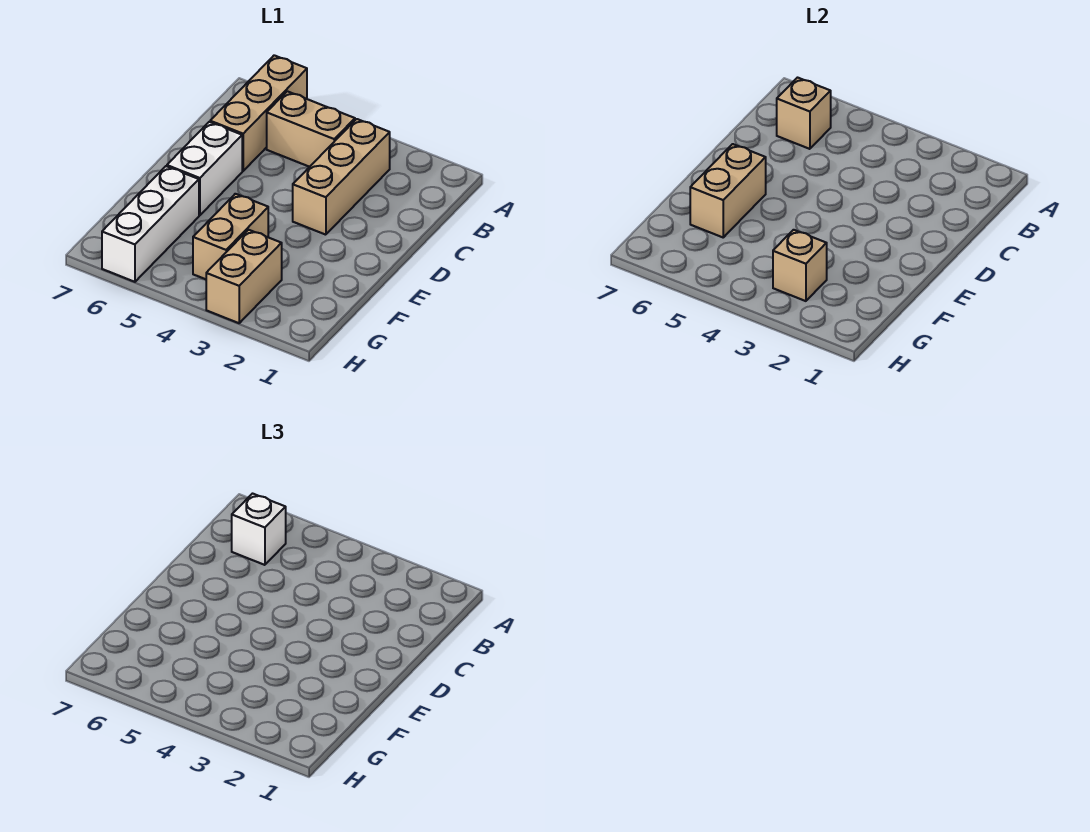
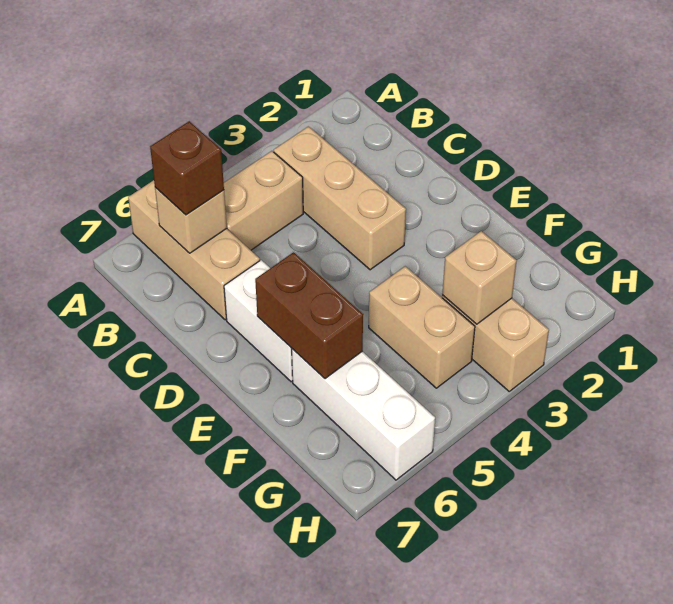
white 1x1 brick [232,494,286,565] -> brown 1x1 brick [150,121,224,215]
tan 1x2 brick [690,144,766,237] -> brown 1x2 brick [255,252,363,379]

